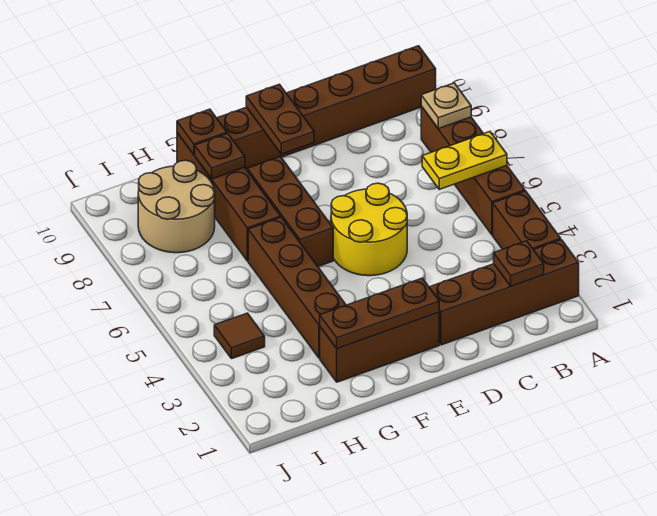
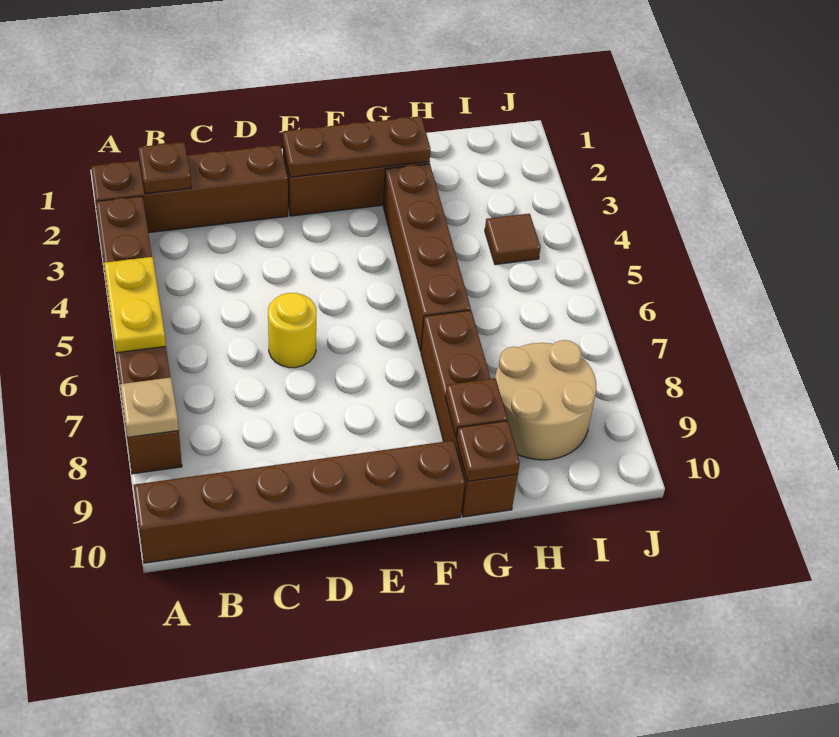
yellow 1x2 plate [422,132,507,189] -> yellow 1x2 plate turned to [104,257,166,353]
yellow 2x2 round brick [331,183,407,276] -> yellow 1x1 round brick [268,293,316,368]
brown 1x2 plate [246,84,314,154] -> none
brown 1x3 brick [247,156,333,266] -> none

